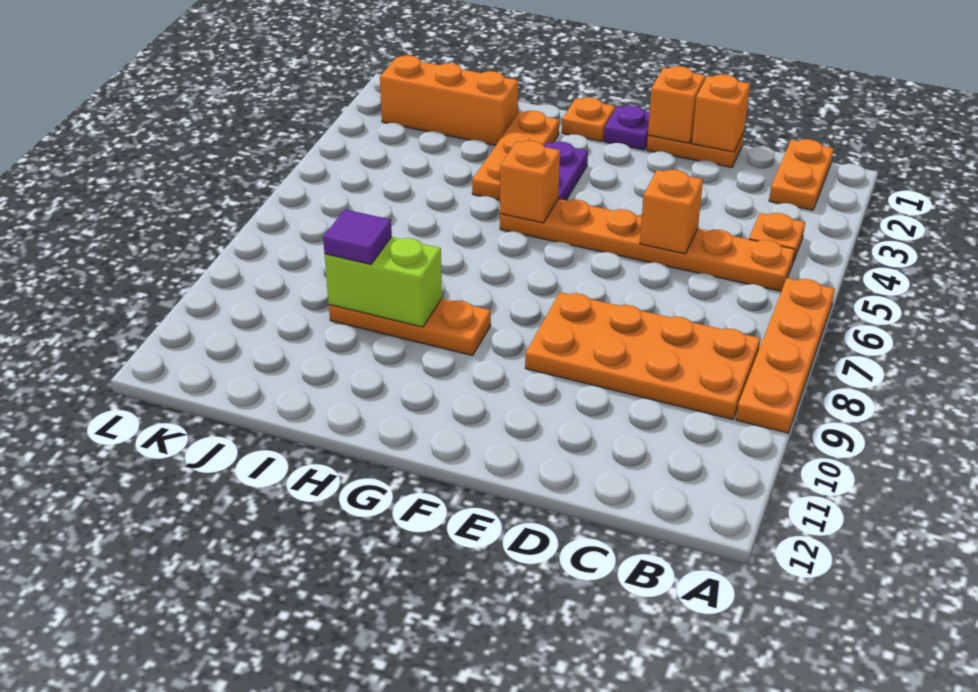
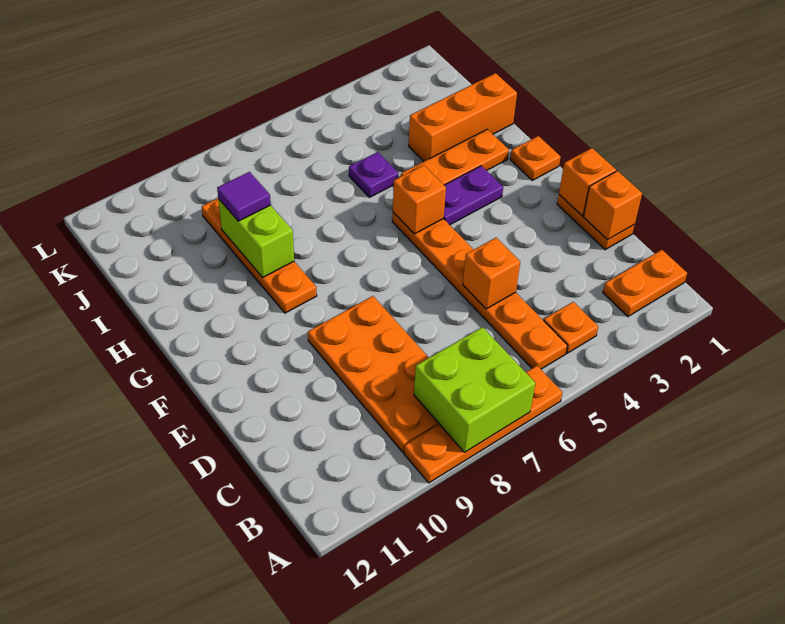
none -> lime 2x2 brick [414,327,535,452]
purple 1x1 plate [604,106,649,150] -> purple 1x1 plate moved to [349,152,399,197]
orange 1x3 plate [329,299,491,356] -> orange 1x4 plate [202,198,317,313]
orange 1x3 brick [380,55,518,145] -> orange 1x3 brick turned to [409,73,517,161]

